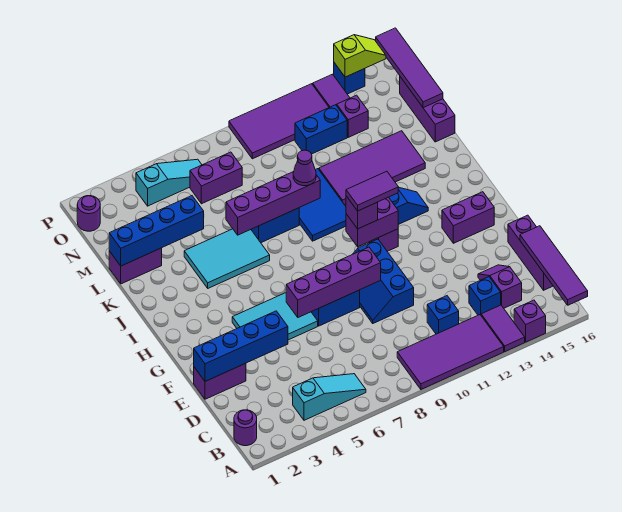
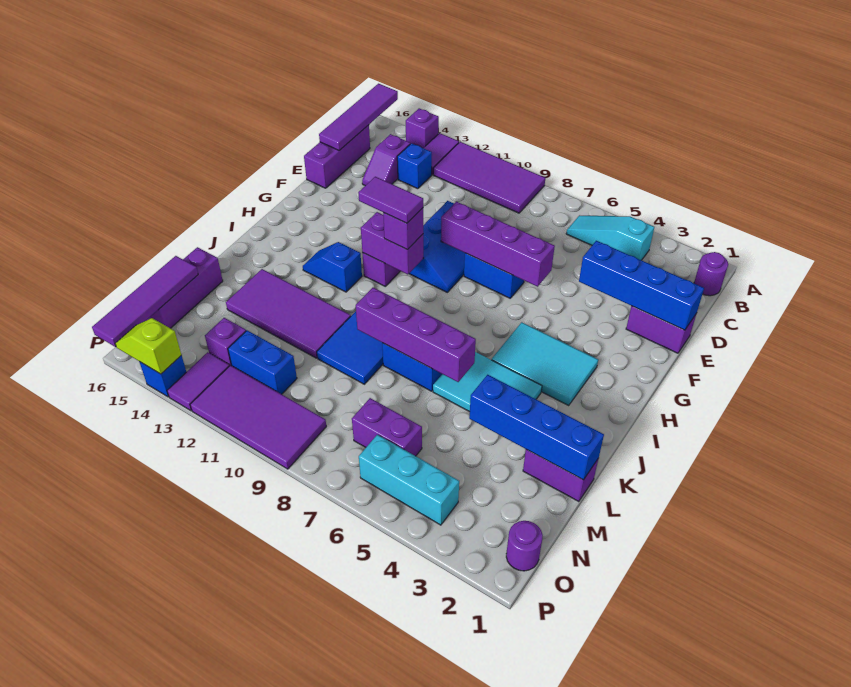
blue 1x1 brick [427,296,459,334] -> none
cyan 2x3 tile [232,293,318,340] -> cyan 2x3 tile moved to [492,322,598,405]
purple 1x2 brick [442,192,494,243] -> none
purple 1x1 cone [293,150,316,186] -> none
cyan 1x3 slope [136,159,202,206] -> cyan 1x3 brick [359,435,459,525]

